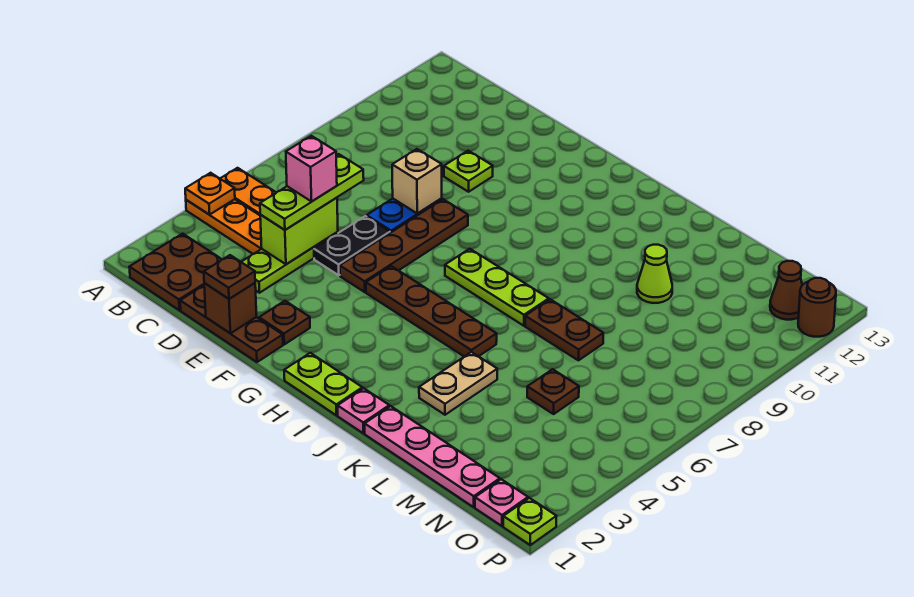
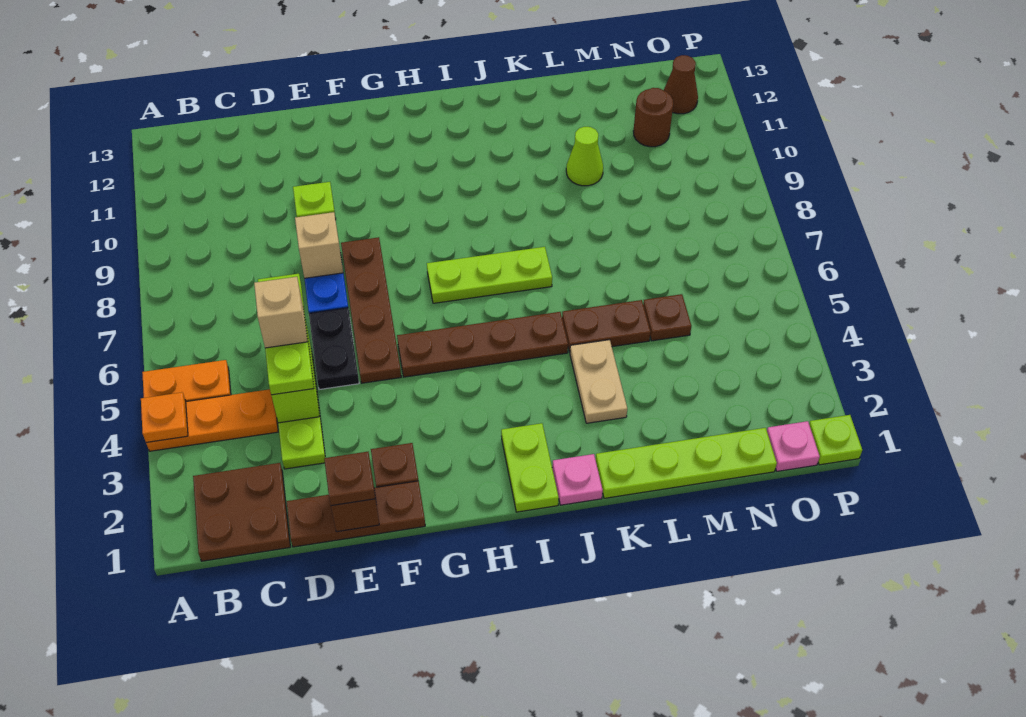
pink 1x1 brick [286,136,337,201] -> tan 1x1 brick [254,277,307,348]
lime 1x2 plate [284,353,362,415] -> lime 1x2 plate turned to [501,423,559,512]
pink 1x4 plate [365,406,500,507] -> lime 1x4 plate [596,428,777,498]
brown 1x2 plate [525,299,603,360] -> brown 1x2 plate moved to [562,300,651,352]
brown 1x1 round brick [798,278,836,337] -> brown 1x1 round brick moved to [633,88,673,147]

